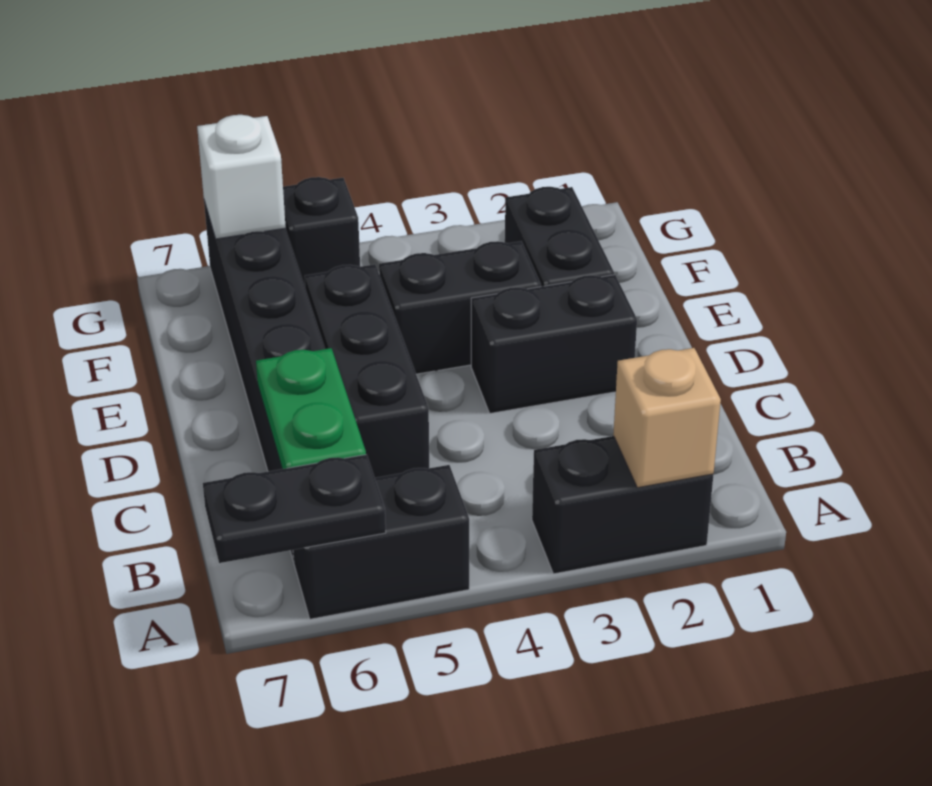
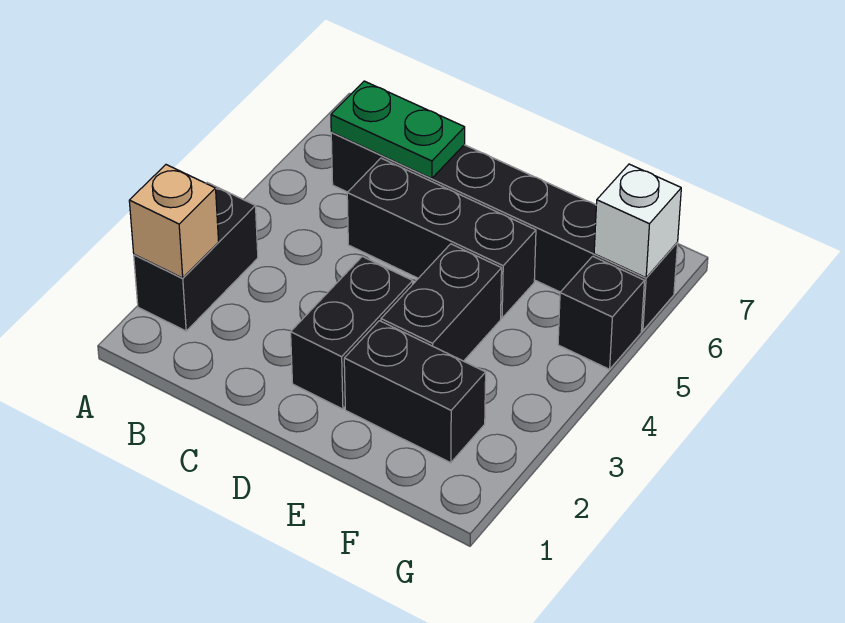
black 1x2 brick [293,465,469,619] -> none
black 1x2 plate [203,454,386,563] -> none

